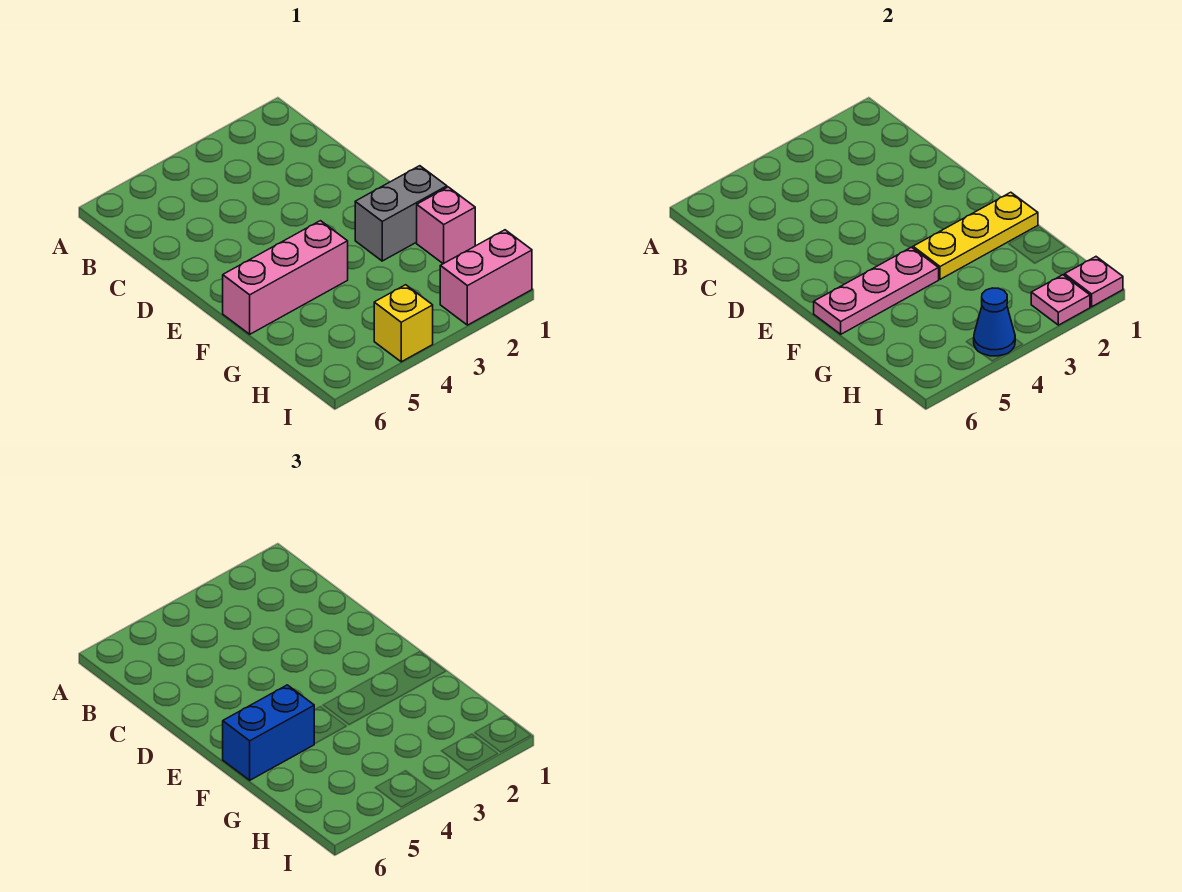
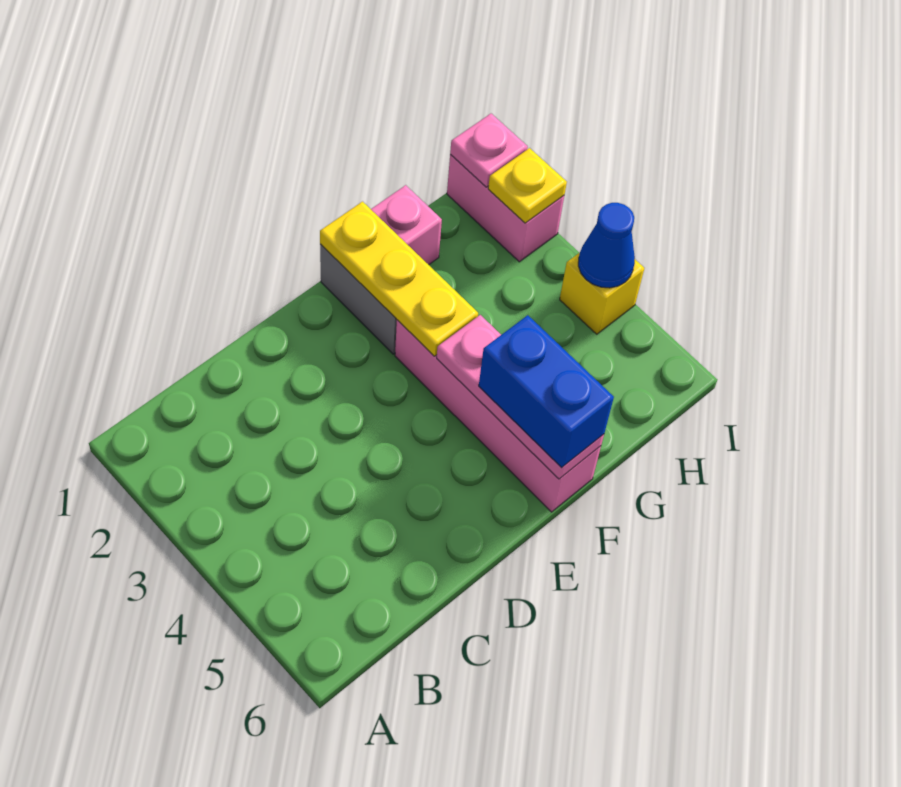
pink 1x3 brick [223,221,348,334] -> pink 1x4 brick [395,320,601,512]
pink 1x1 plate [1031,275,1090,325] -> yellow 1x1 plate [488,148,567,223]

